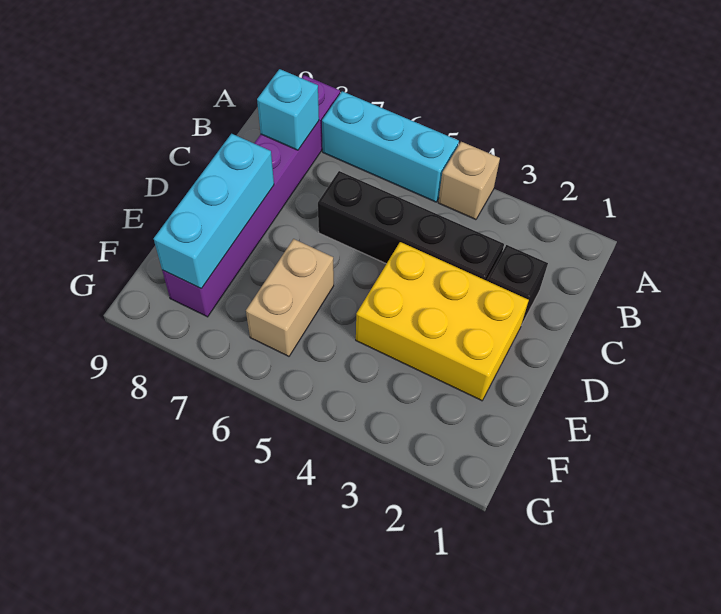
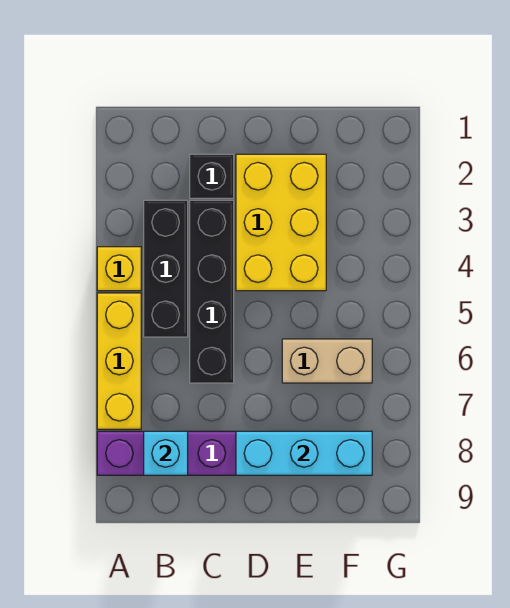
tan 1x1 brick [438,142,500,220] -> yellow 1x1 brick [97,247,141,291]
cyan 1x3 brick [322,91,459,202] -> yellow 1x3 brick [97,293,141,429]
none -> black 1x3 brick [144,200,188,337]

